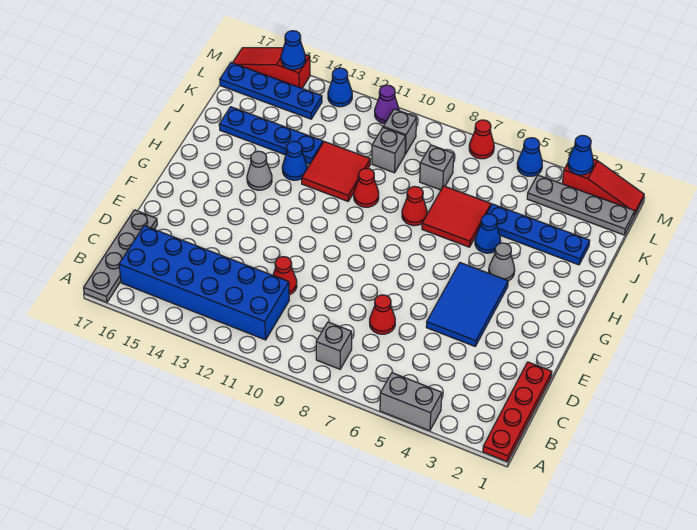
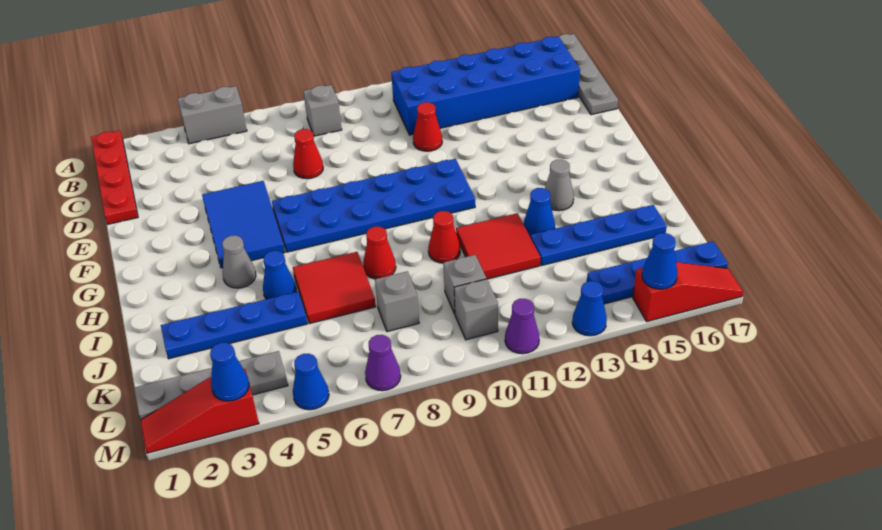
none -> blue 2x6 plate [272,159,475,252]
red 1x1 cone [469,120,494,159] -> purple 1x1 cone [365,335,401,391]

